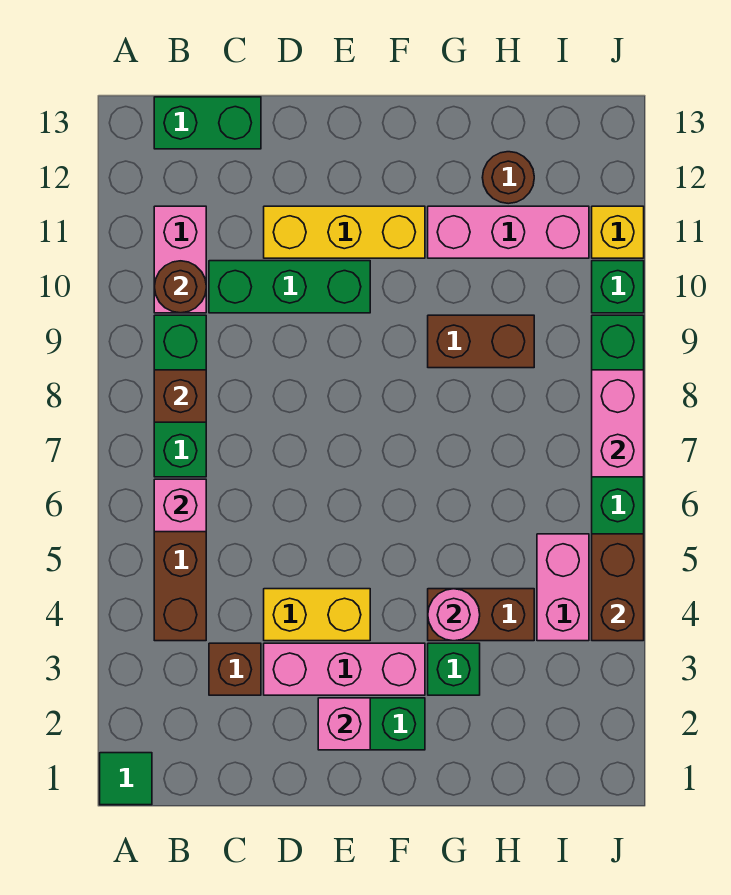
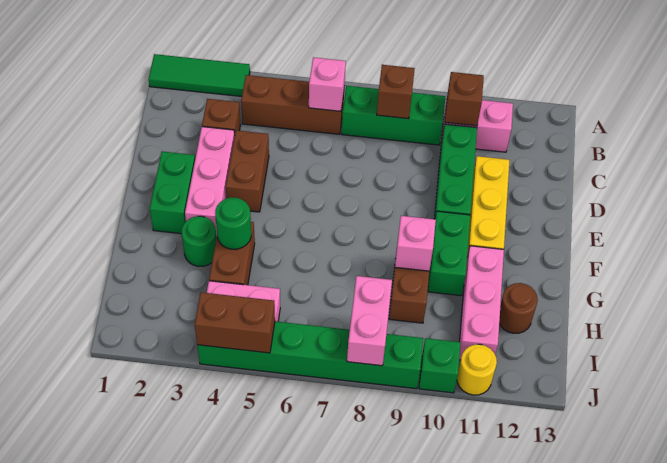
green 1x1 tile [100,753,152,805] -> green 1x3 tile [149,54,250,96]
brown 1x1 round brick [154,261,206,313] -> brown 1x1 brick [445,72,484,126]
green 1x2 brick [154,97,261,149] -> green 1x2 brick moved to [428,211,470,296]
yellow 1x2 brick [264,589,370,641] -> brown 1x2 brick [226,130,269,212]
pink 1x1 brick [318,698,370,750] -> pink 1x1 brick moved to [395,216,436,271]
green 1x1 brick [428,643,480,695] -> green 1x1 round brick [182,216,217,266]
pink 1x1 round brick [428,589,480,641] -> green 1x1 round brick [215,198,251,249]
pink 1x2 brick [592,370,644,477] -> pink 1x2 brick turned to [347,276,392,366]
yellow 1x1 brick [592,206,644,258] -> yellow 1x1 round brick [457,344,497,395]

